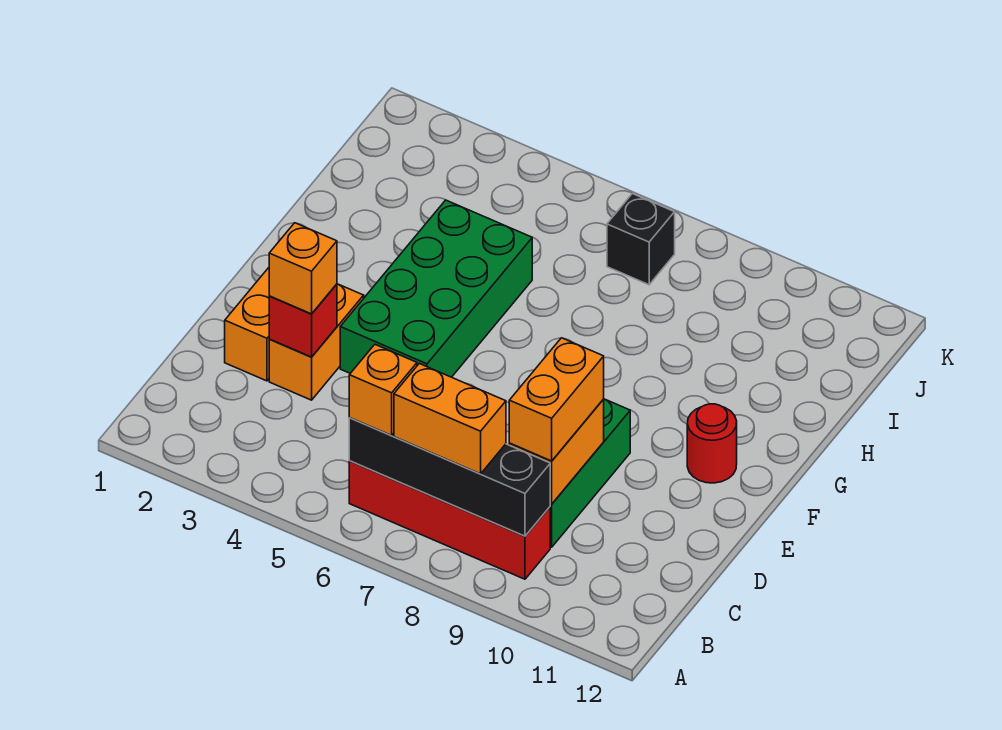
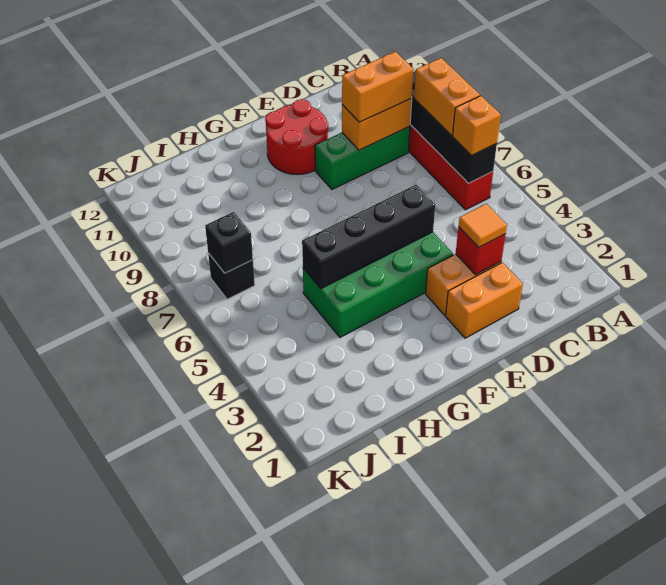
orange 1x1 brick [269,223,337,314] -> orange 1x1 tile [459,204,507,247]
none -> black 1x4 brick [302,185,435,289]
red 1x1 round brick [687,404,737,483] -> red 2x2 round brick [265,99,328,174]
none -> black 1x1 brick [205,212,253,273]

